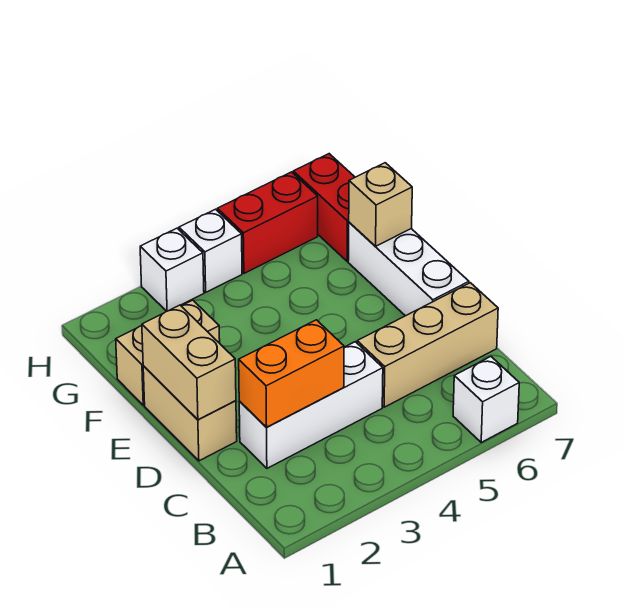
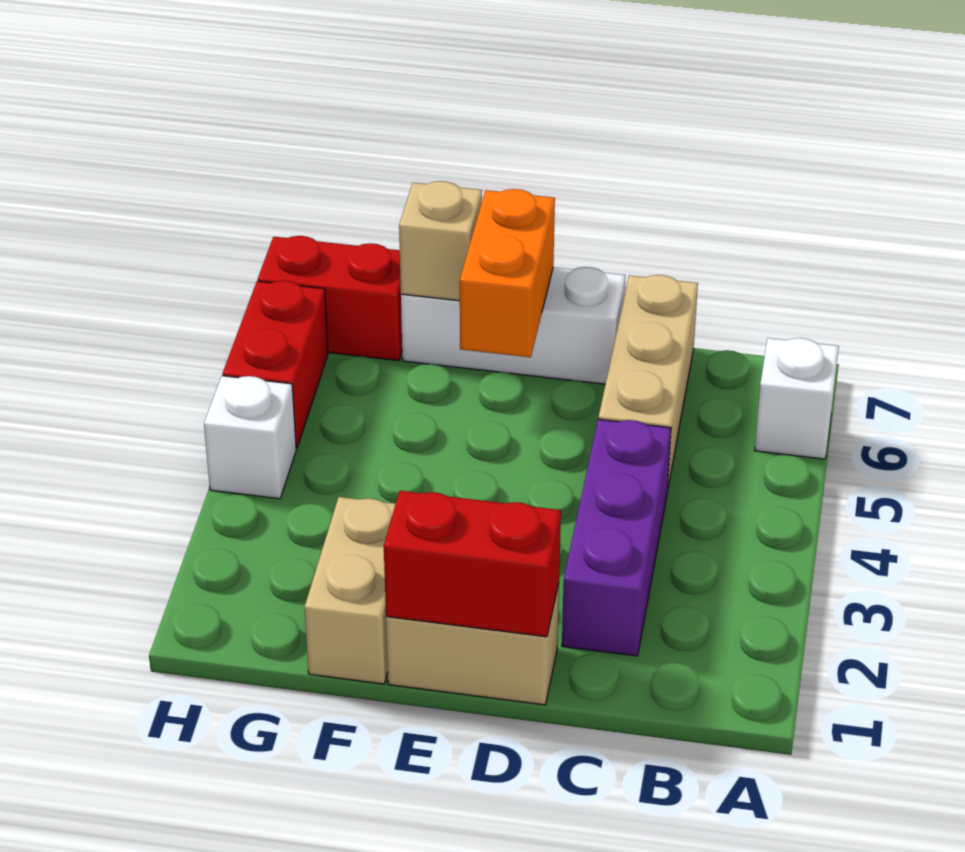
white 1x3 brick [239,342,383,468] -> purple 1x3 brick [562,419,671,656]
orange 1x2 brick [239,320,344,427] -> orange 1x2 brick moved to [460,189,555,357]
tan 1x2 brick [142,305,236,420] -> red 1x2 brick [384,491,561,637]
white 1x1 brick [140,228,204,311] -> none

